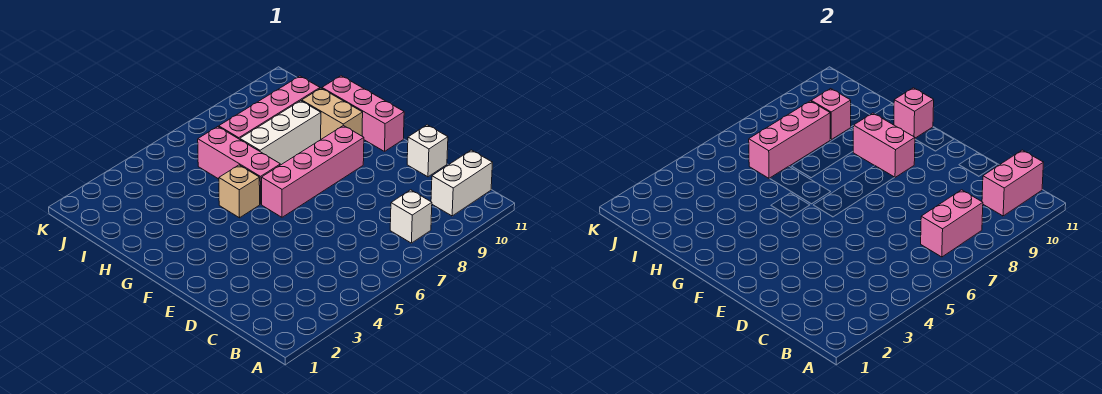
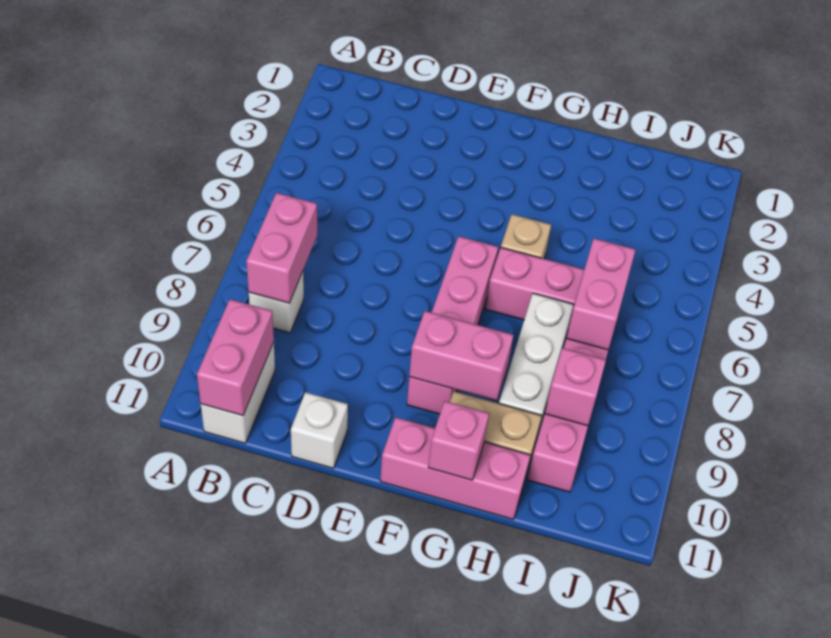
pink 1x3 brick [749,101,831,179] -> pink 1x2 brick [566,239,636,350]

